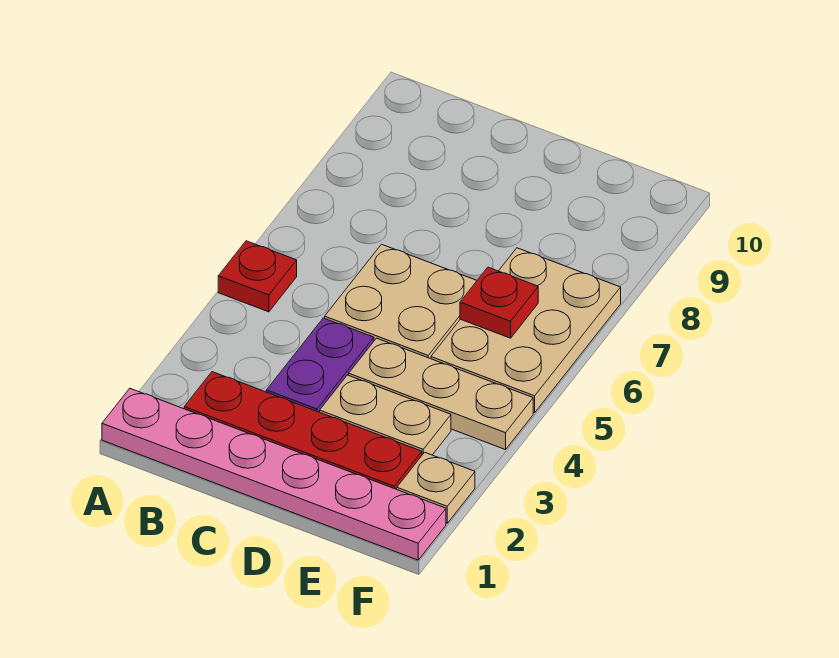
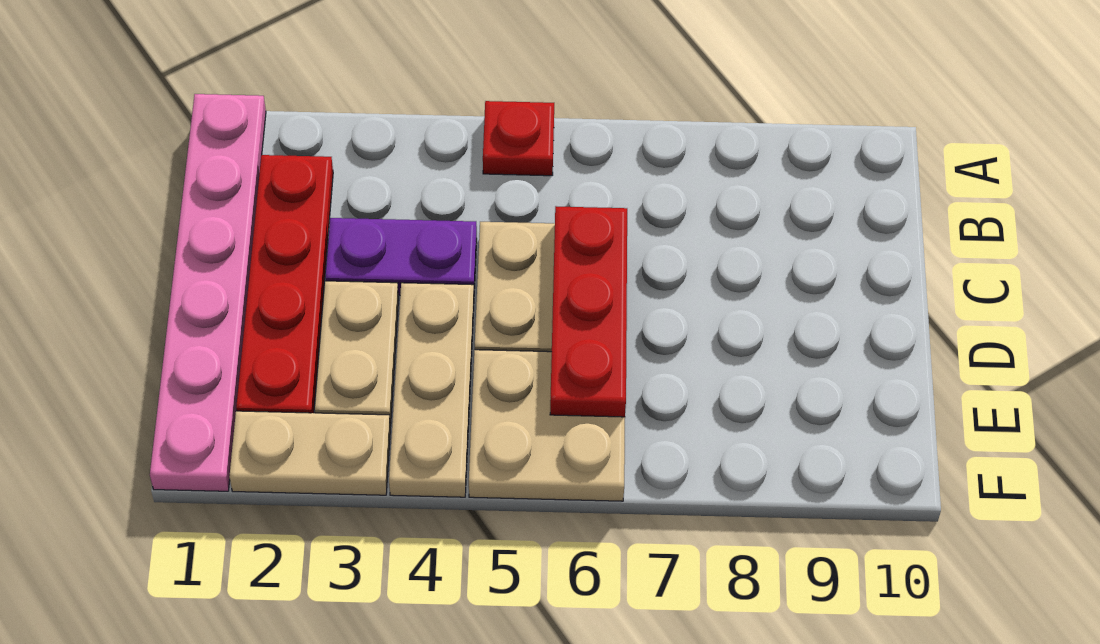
tan 2x3 plate [431,248,621,413] -> tan 2x2 plate [469,350,625,501]
red 1x1 plate [460,267,538,338] -> red 1x3 plate [550,206,627,417]
tan 1x1 plate [397,452,475,523] -> tan 1x2 plate [229,411,390,495]

